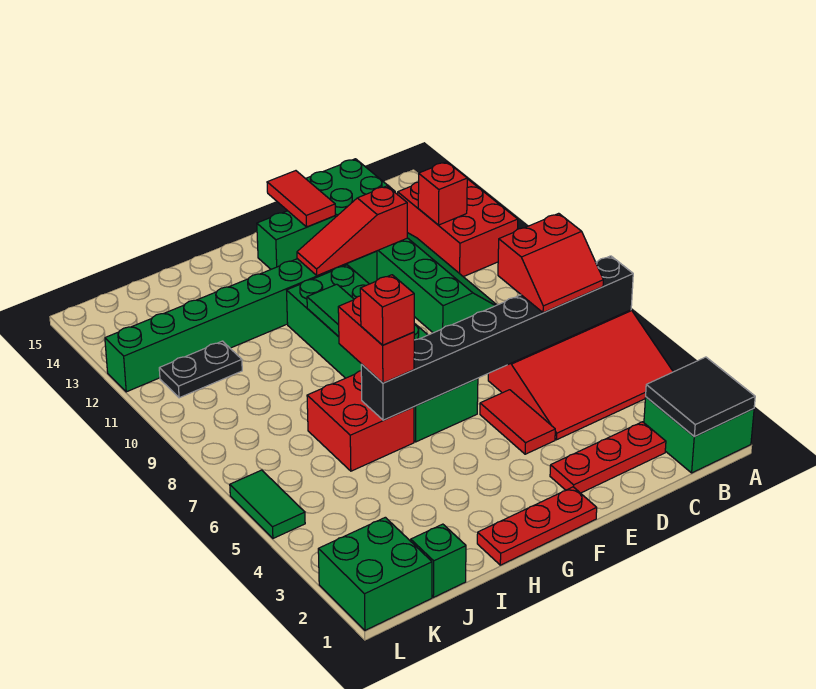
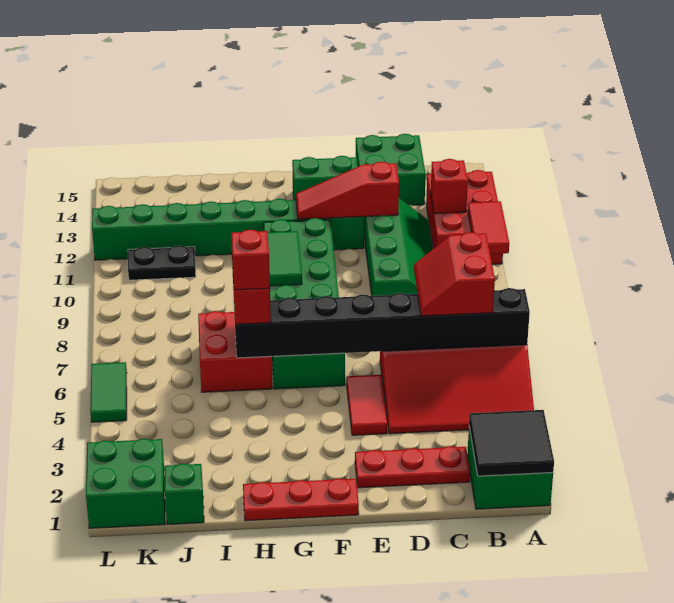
red 2x2 slope [498,213,603,313] -> red 2x2 slope turned to [414,232,495,316]
red 1x2 tile [267,171,335,227] -> red 1x2 tile moved to [468,201,509,254]

